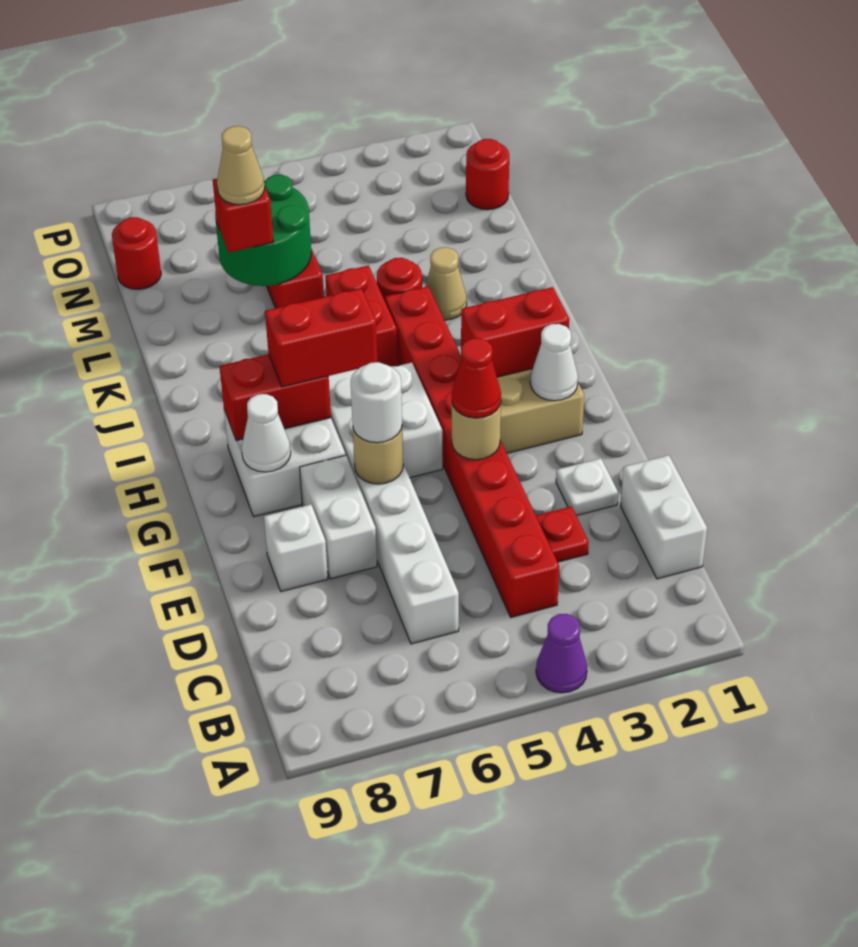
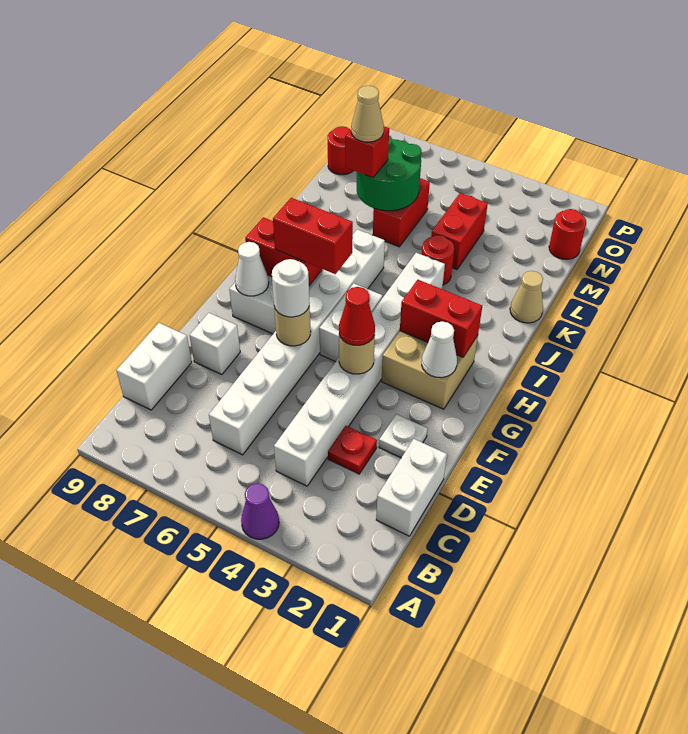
red 1x8 brick [385,286,559,617] -> white 1x8 brick [274,253,445,486]
white 1x2 brick [300,455,377,579] -> white 1x2 brick moved to [116,323,192,410]
red 1x2 brick [325,265,398,367] -> red 1x2 brick moved to [431,193,488,269]
tan 1x1 cone [425,247,467,320] -> tan 1x1 cone moved to [510,271,543,323]

